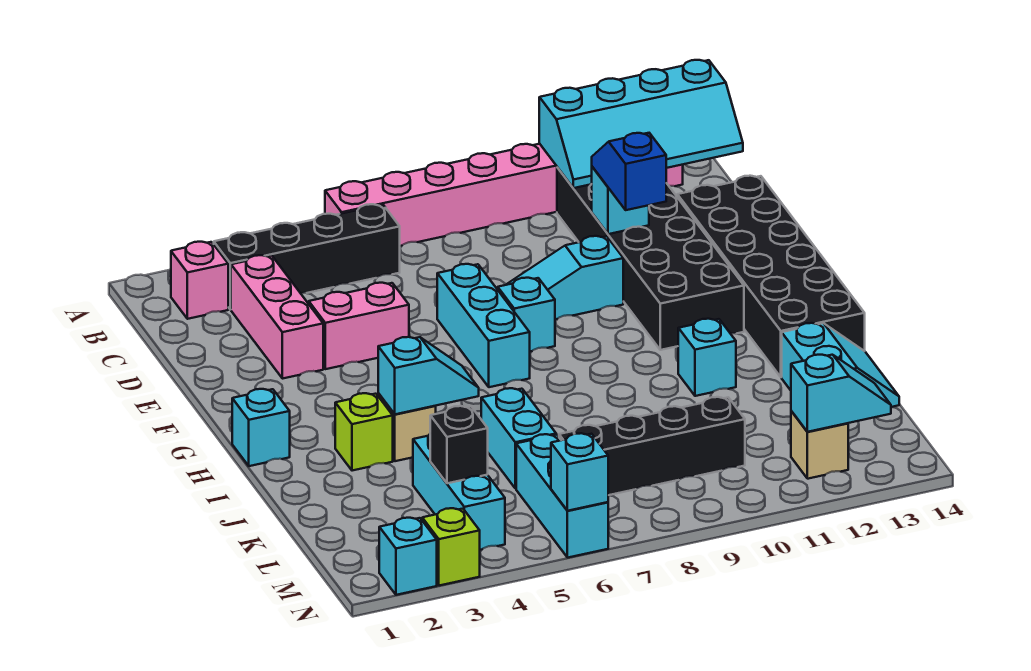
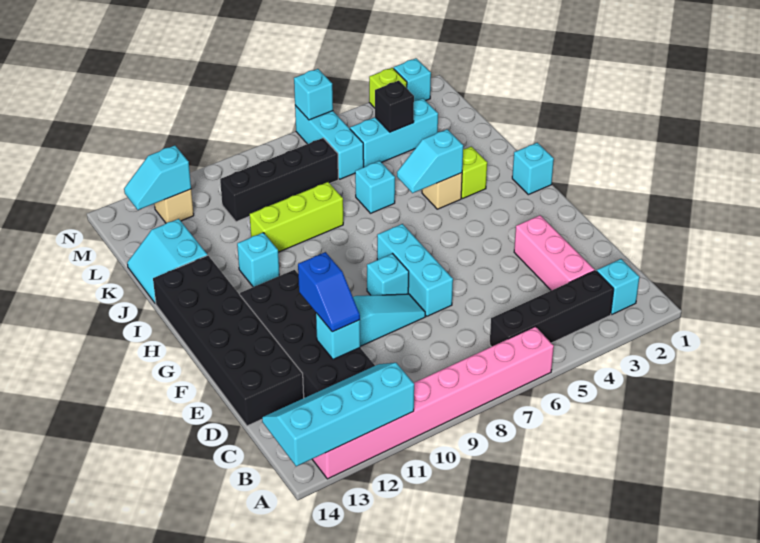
pink 1x1 brick [171,242,228,319] -> cyan 1x1 brick [597,259,639,315]
pink 1x2 brick [309,283,409,369] -> none
cyan 1x2 brick [481,388,556,489] -> cyan 1x1 brick [355,161,395,213]
none -> lime 1x3 brick [250,182,343,252]
cyan 1x3 brick [413,434,505,550] -> cyan 1x3 brick turned to [350,98,438,167]

